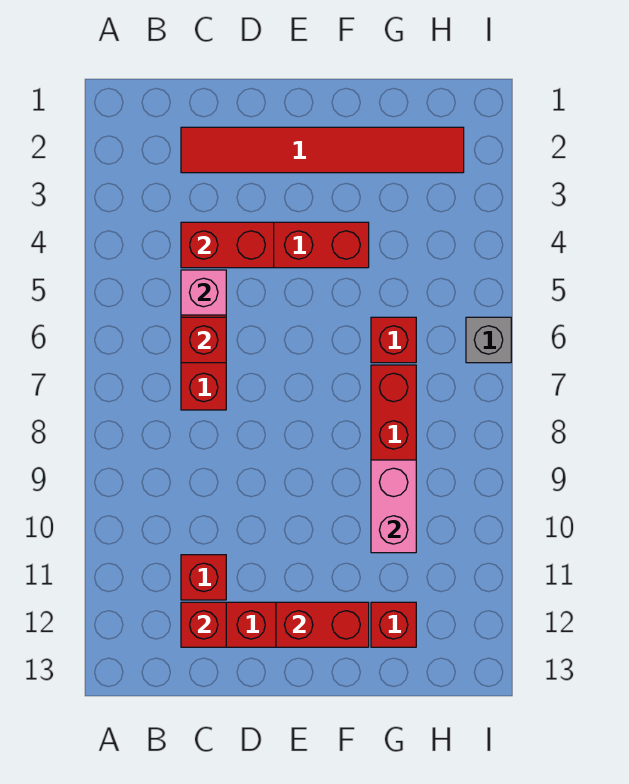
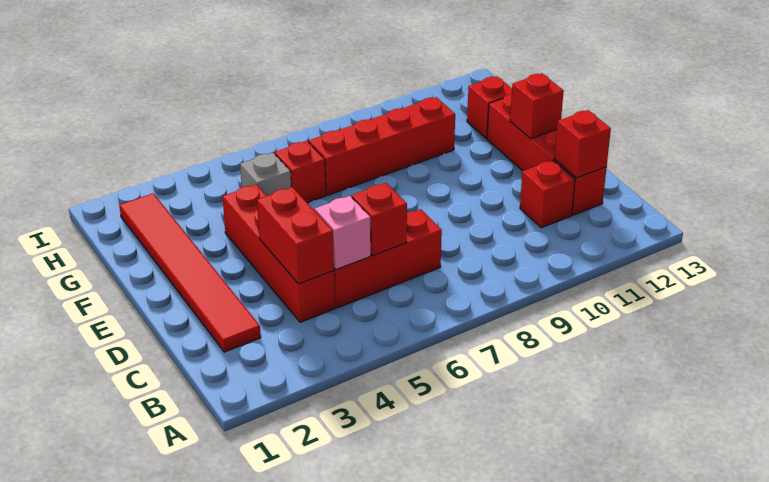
red 1x2 brick [276,602,369,647] -> red 1x1 brick [510,73,564,139]
pink 1x2 brick [371,460,416,553] -> none
grey 1x1 brick [466,317,511,363] -> grey 1x1 brick moved to [240,153,291,196]

